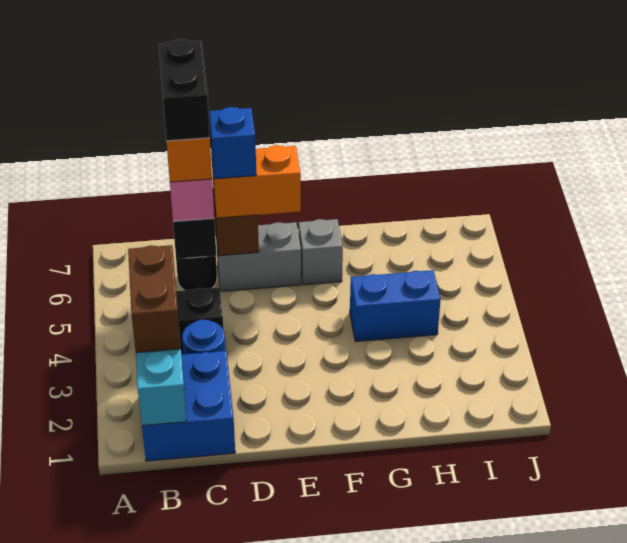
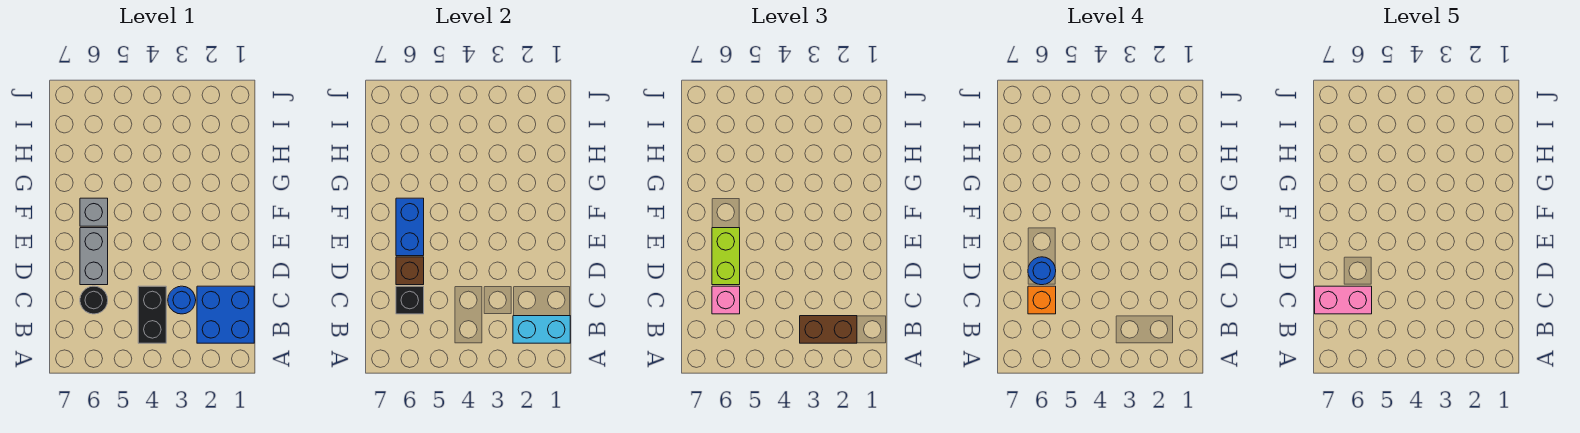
black 1x2 brick [159,39,210,141] -> pink 1x2 brick [1315,286,1372,314]
orange 1x2 brick [211,145,301,218] -> lime 1x2 brick [712,228,740,285]
blue 1x1 brick [209,107,256,179] -> blue 1x1 round brick [1028,257,1056,285]
blue 1x2 brick [350,270,441,342] -> blue 1x2 brick moved to [396,198,424,256]

